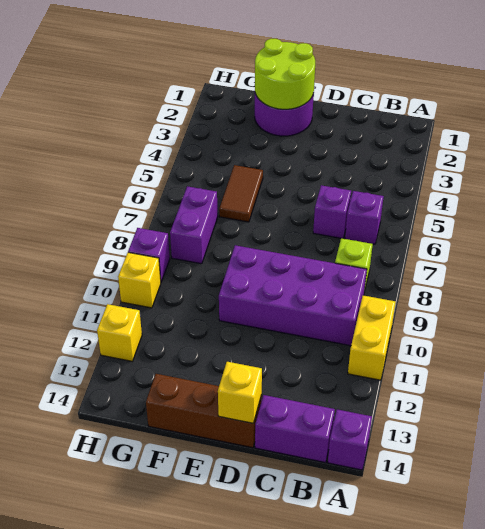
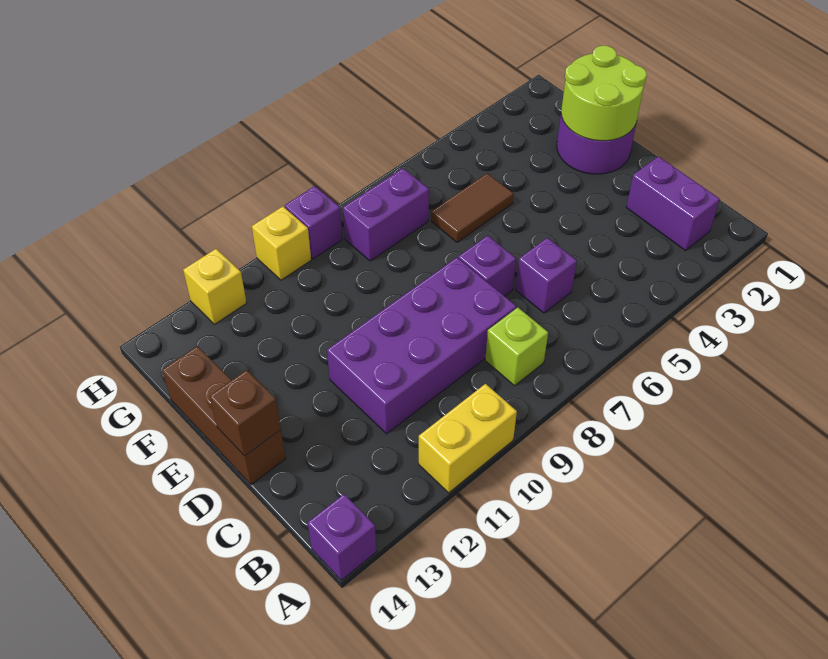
purple 1x1 brick [345,191,384,244] -> purple 1x1 brick moved to [458,236,516,296]
purple 2x4 brick [219,245,367,346] -> purple 2x4 brick turned to [327,258,516,434]
purple 1x2 brick [255,395,335,463] -> purple 1x2 brick moved to [626,157,720,250]
yellow 1x1 brick [218,362,262,423] -> brown 1x1 brick [209,370,281,456]

